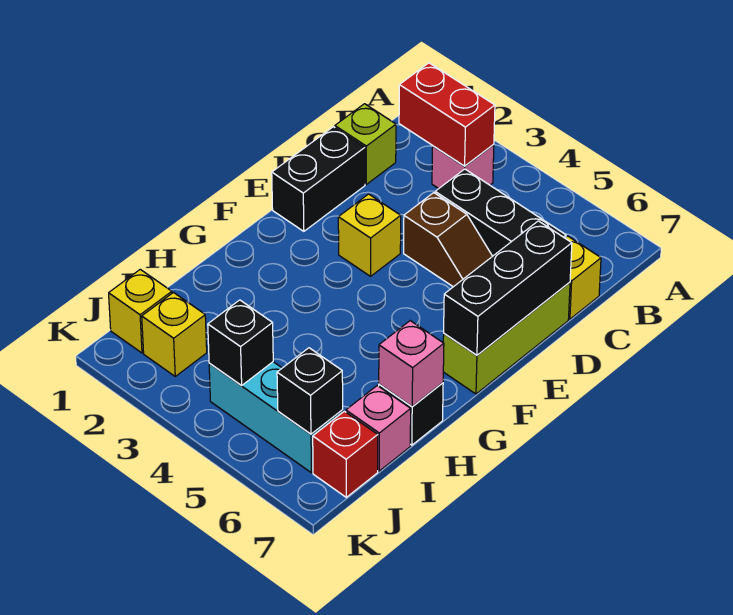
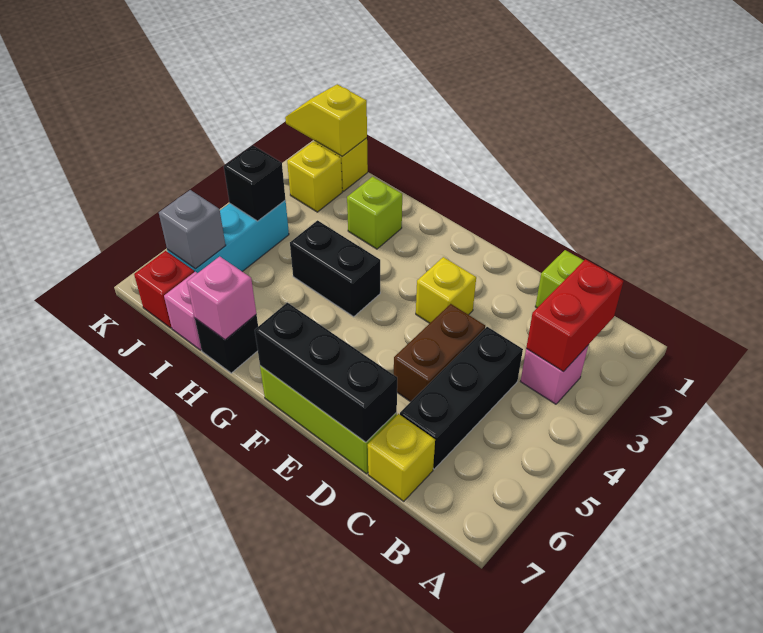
black 1x2 brick [272,127,365,231] -> black 1x2 brick moved to [290,220,380,317]
brown 1x2 slope [404,193,492,287] -> brown 1x2 brick [394,304,485,402]
none -> lime 1x1 brick [347,177,402,249]
none -> yellow 1x2 slope [285,84,367,156]
black 1x1 brick [277,348,343,434] -> grey 1x1 brick [159,190,226,269]

